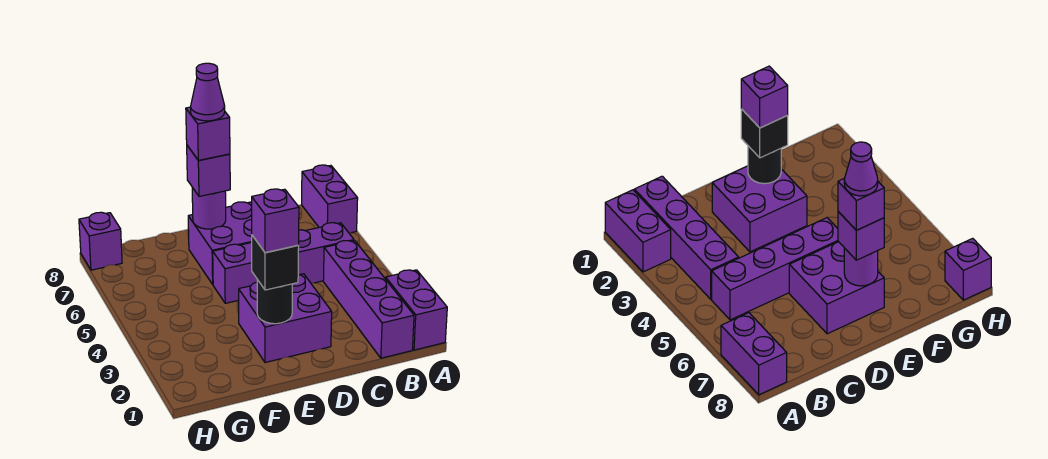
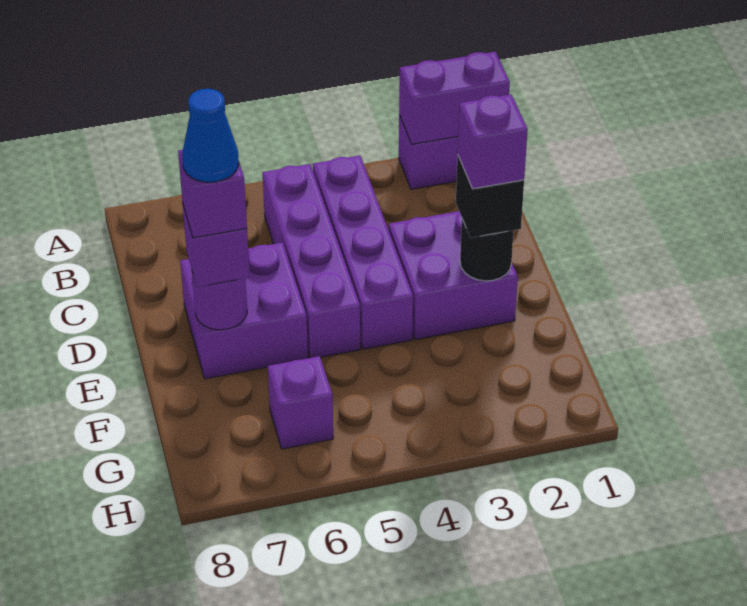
purple 1x2 brick [302,165,358,233] -> purple 1x2 brick moved to [399,52,510,144]
purple 1x4 brick [323,241,414,358] -> purple 1x4 brick turned to [313,156,413,349]
purple 1x1 cone [191,63,225,121] -> blue 1x1 cone [182,89,239,182]
purple 1x1 brick [79,212,122,270] -> purple 1x1 brick moved to [268,356,333,449]

